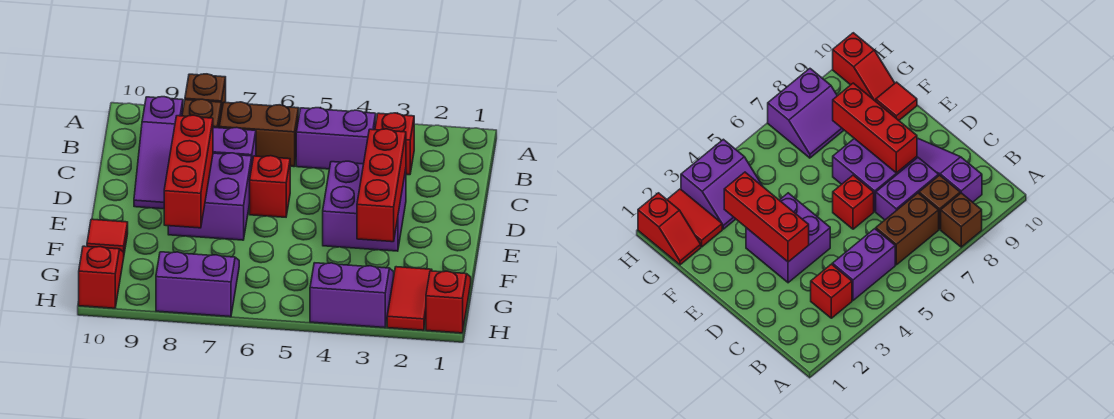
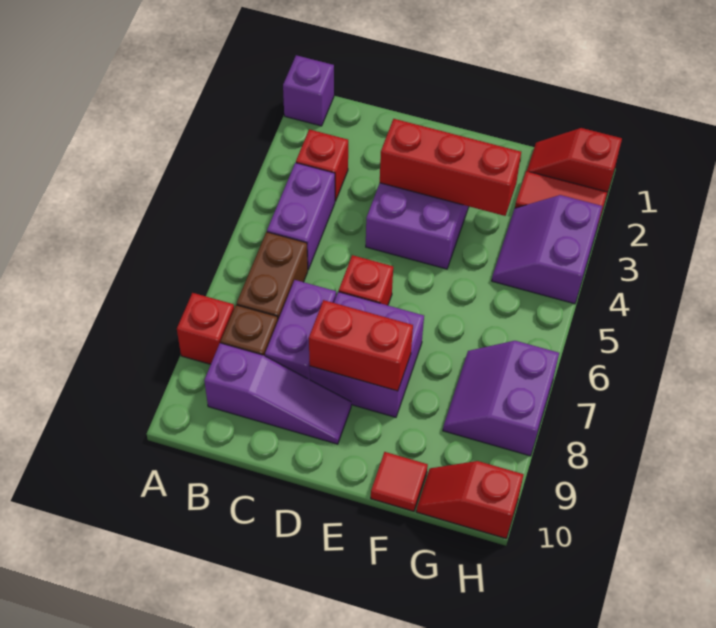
none -> purple 1x1 brick [283,55,334,126]
brown 1x1 brick [185,74,226,113] -> red 1x1 brick [177,293,234,364]
red 1x3 brick [164,115,213,228] -> red 1x2 brick [309,300,413,391]

